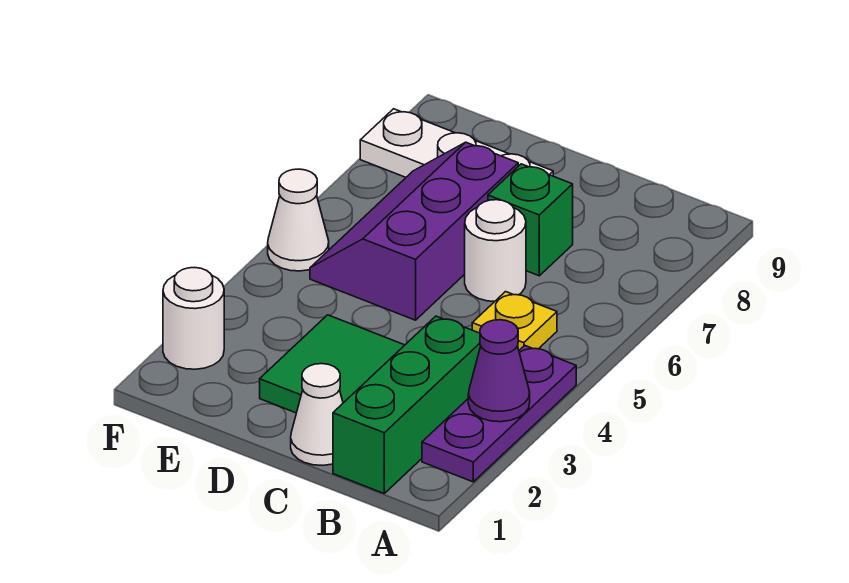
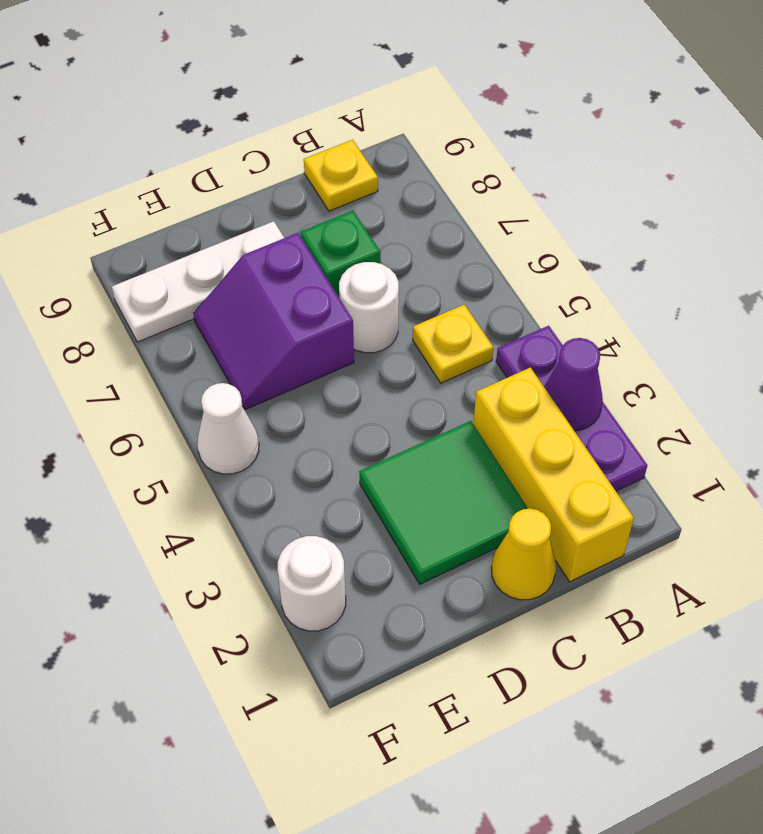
green 1x3 brick [333,316,481,493] -> yellow 1x3 brick [473,367,634,582]
none -> yellow 1x1 plate [304,140,378,211]
white 1x1 cone [291,364,343,465] -> yellow 1x1 cone [491,509,556,600]
purple 2x3 slope [310,142,518,320] -> purple 2x2 slope [193,233,354,410]

